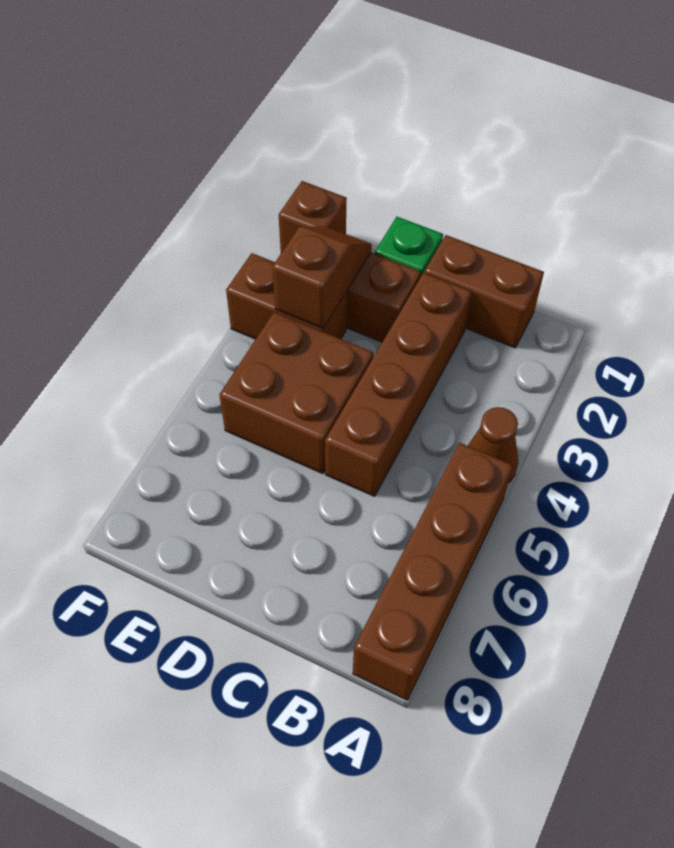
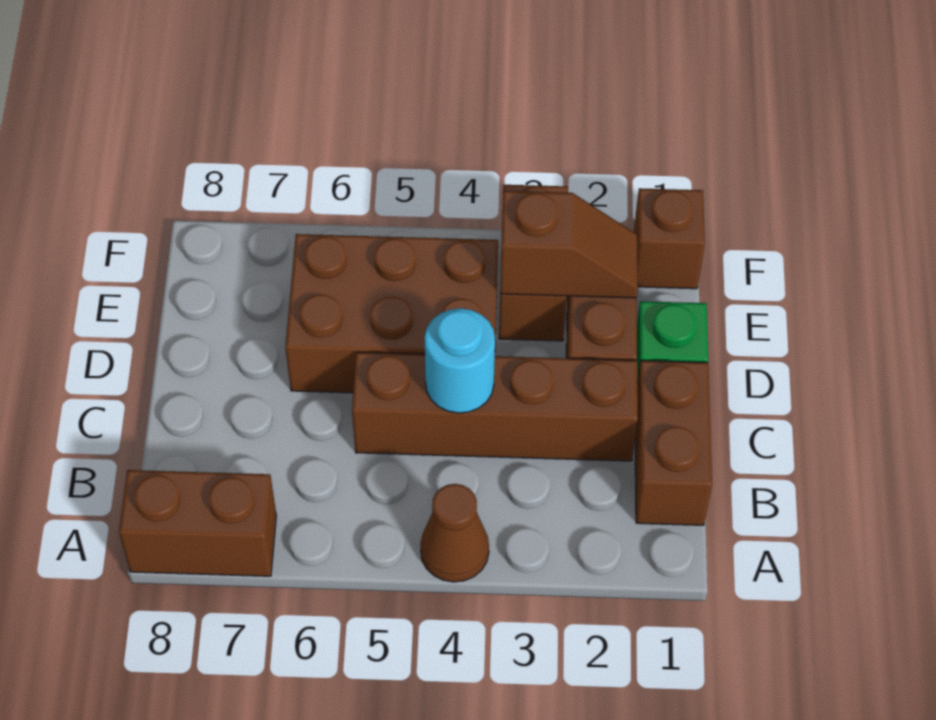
brown 1x4 brick [353,443,513,700] -> brown 1x2 brick [119,470,276,576]
none -> cyan 1x1 round brick [425,308,495,413]
brown 2x2 brick [219,312,373,474] -> brown 2x3 brick [285,234,498,393]

